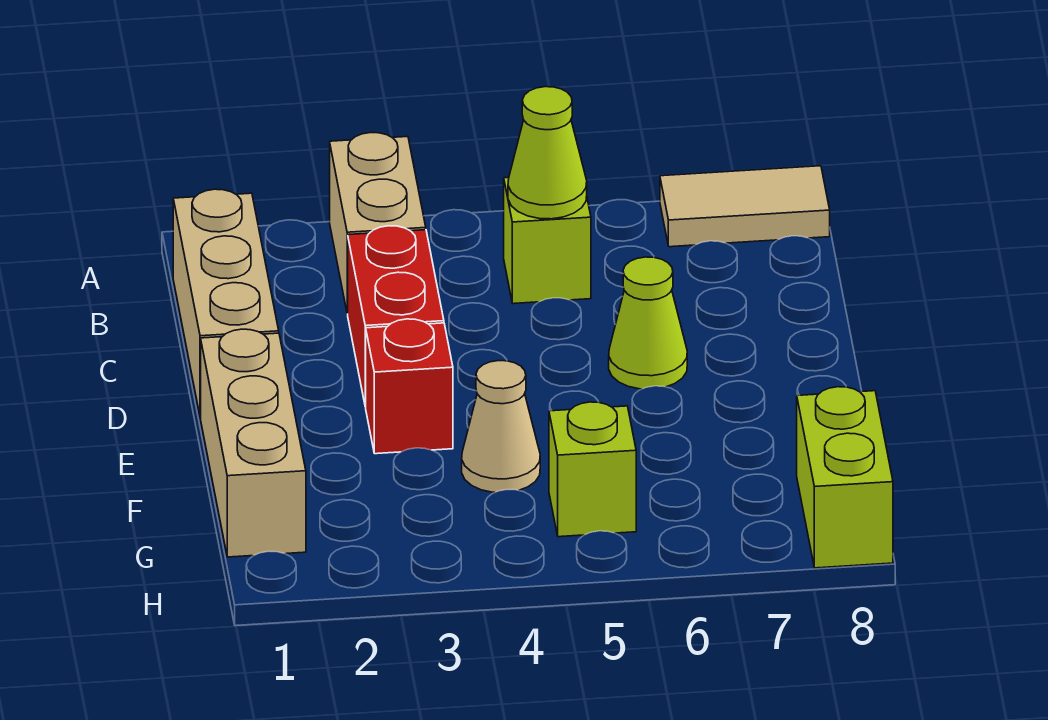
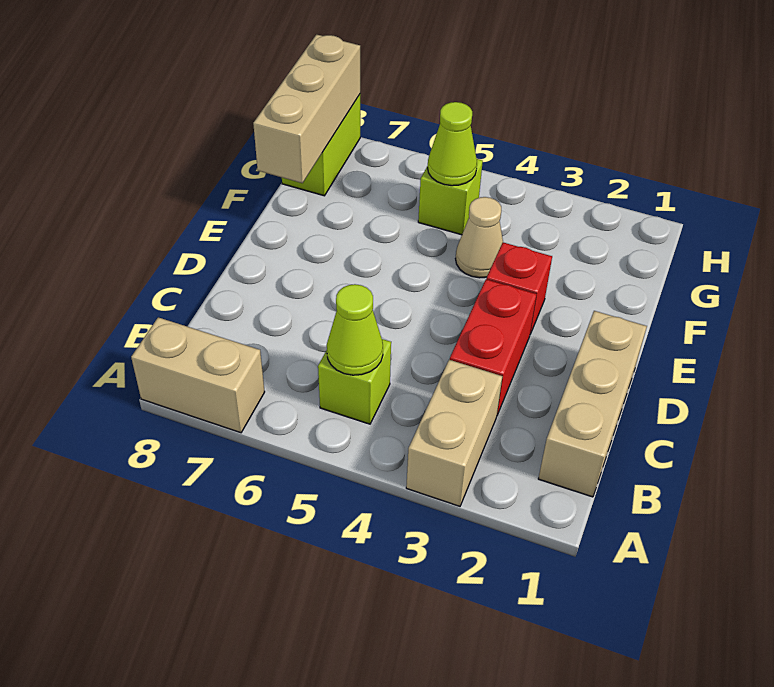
tan 1x2 tile [660,166,830,247] -> tan 1x2 brick [131,317,265,433]
lime 1x1 cone [609,257,687,389] -> lime 1x1 cone moved to [428,102,477,186]
tan 1x3 brick [201,329,306,557] -> tan 1x3 brick moved to [253,34,360,183]

